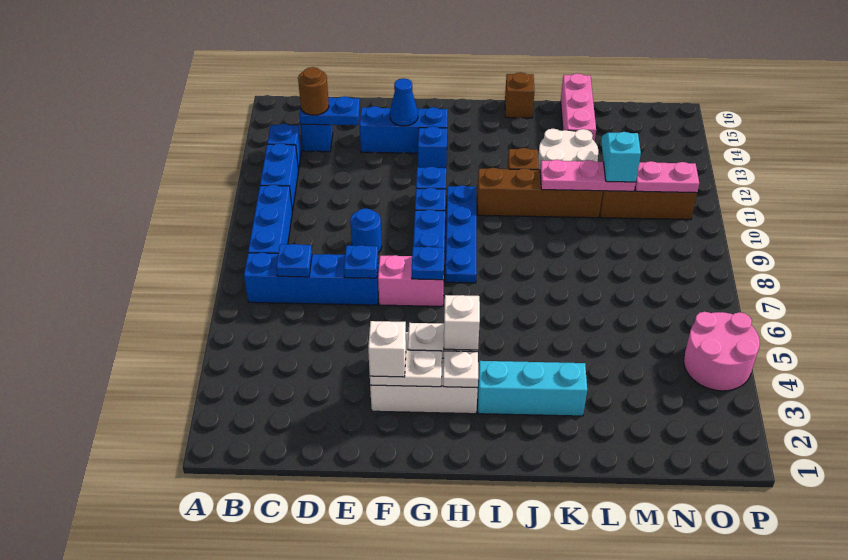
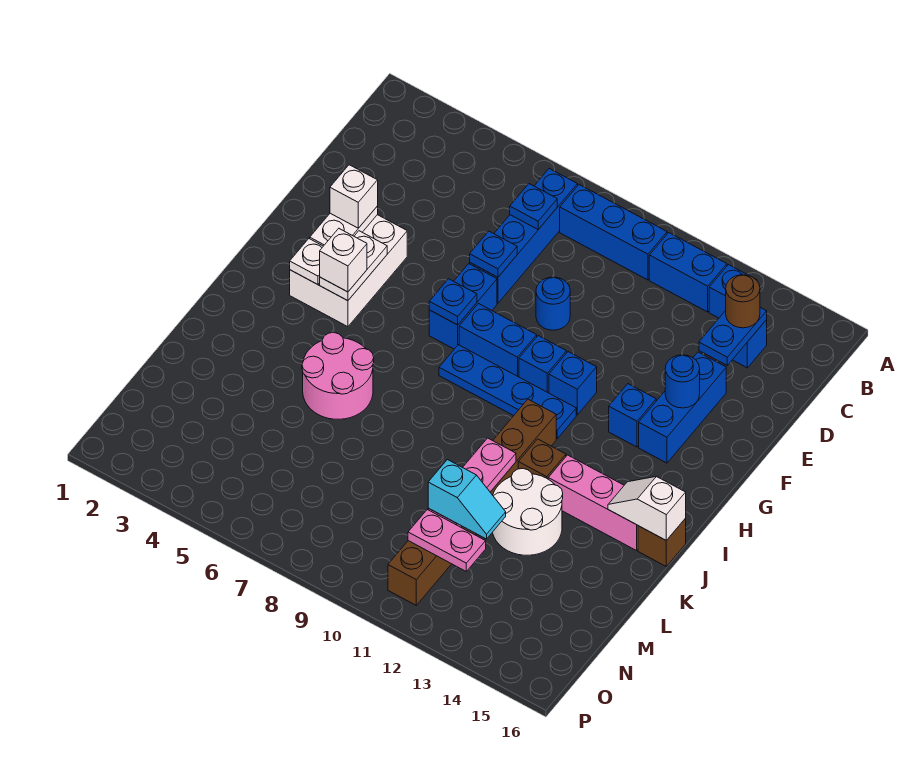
pink 1x2 brick [378,255,444,306] -> blue 1x2 brick [429,264,497,349]
blue 1x1 cone [390,78,418,126] -> blue 1x1 round brick [665,355,700,408]
cyan 1x3 brick [478,361,587,416] -> none
none -> white 1x2 slope [608,476,686,540]
pink 1x3 brick [561,73,596,141] -> pink 1x3 brick moved to [548,455,638,551]
pink 1x2 plate [635,161,699,193] -> pink 1x2 plate turned to [408,510,486,571]
pink 2x2 round brick [684,312,760,391] -> pink 2x2 round brick moved to [302,333,374,419]

